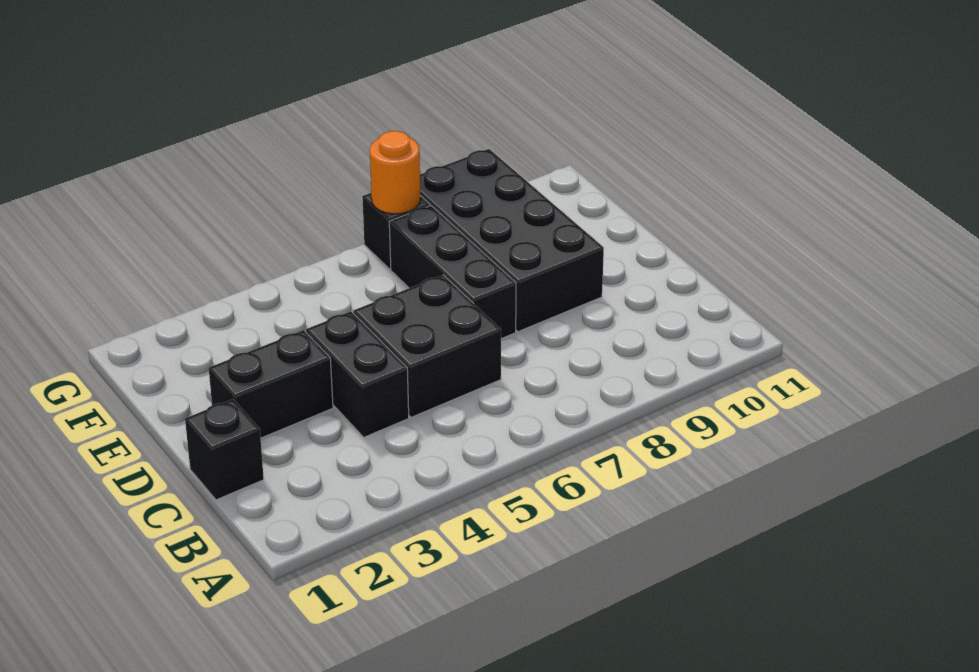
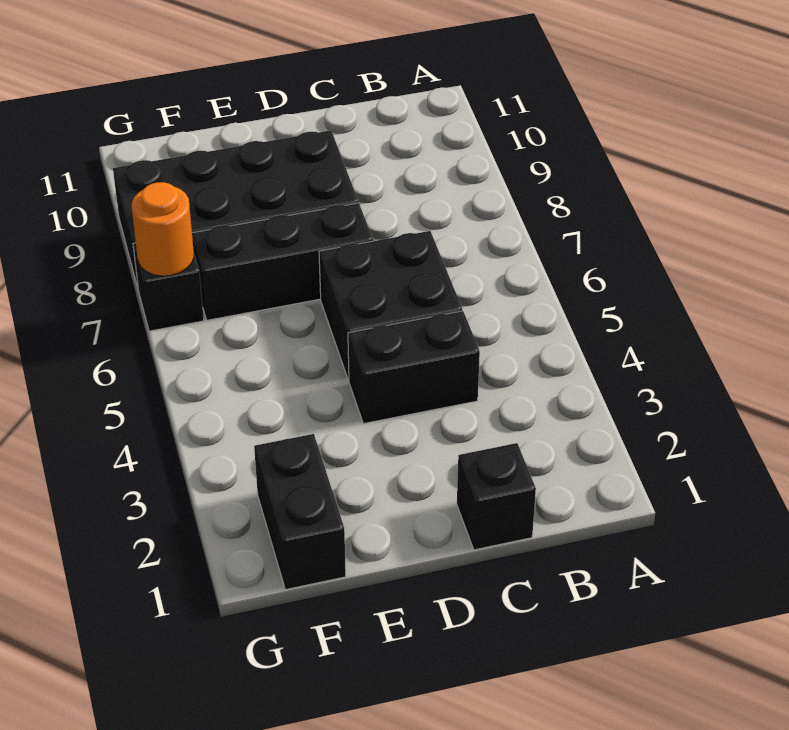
black 1x2 brick [209,330,333,438] -> black 1x2 brick moved to [254,434,346,590]

